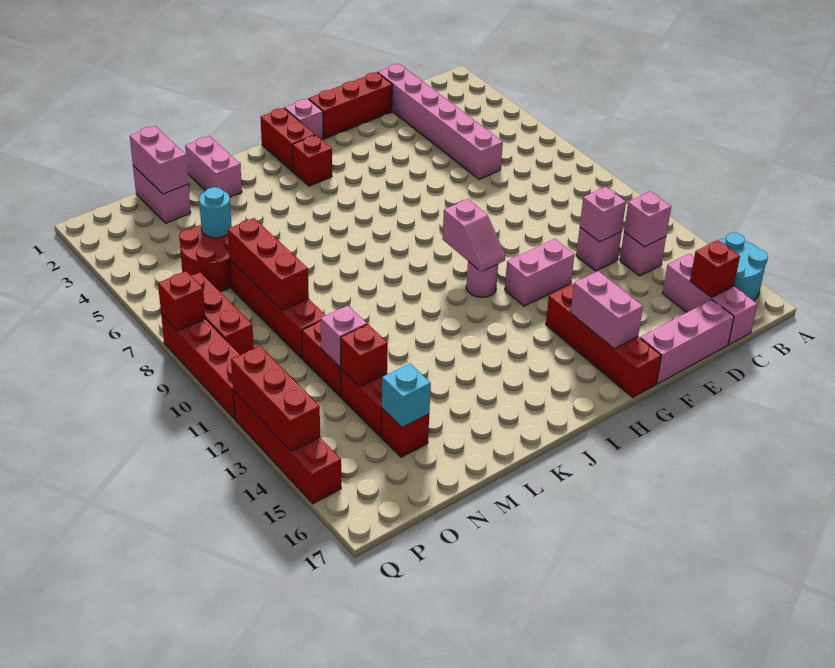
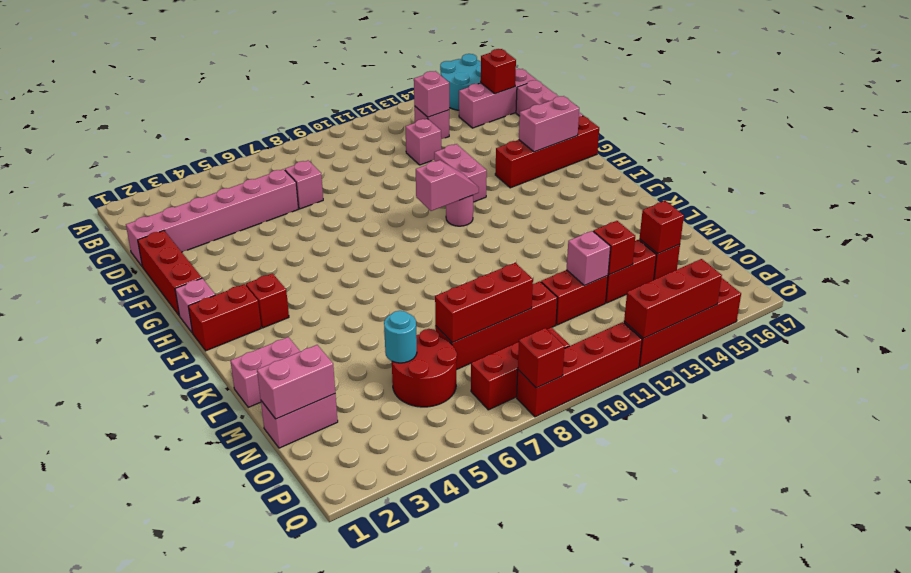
pink 1x1 brick [580,187,626,242] -> pink 1x1 brick moved to [285,160,323,209]
cyan 1x1 brick [382,364,431,427] -> red 1x1 brick [640,201,684,254]

